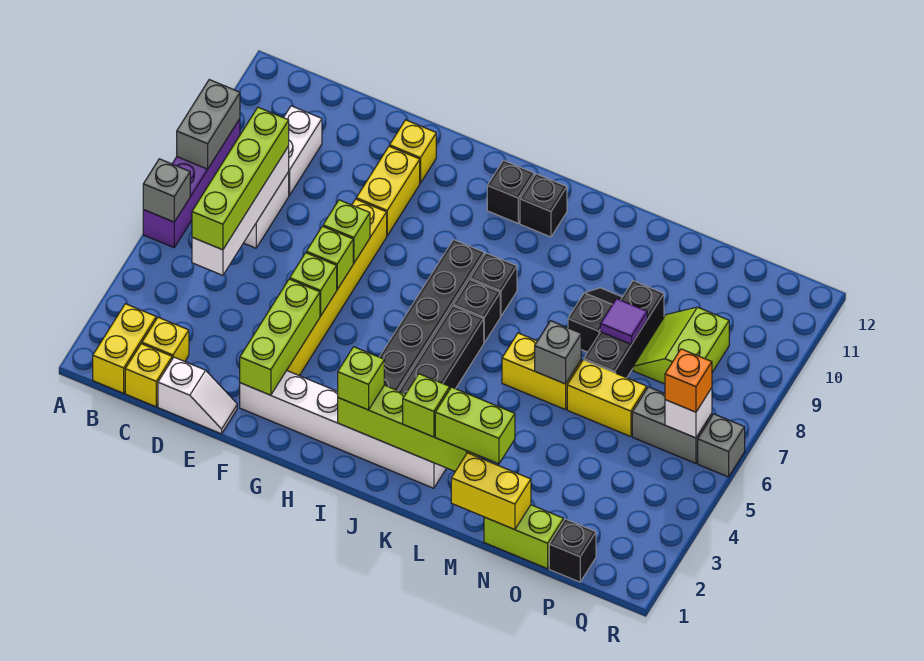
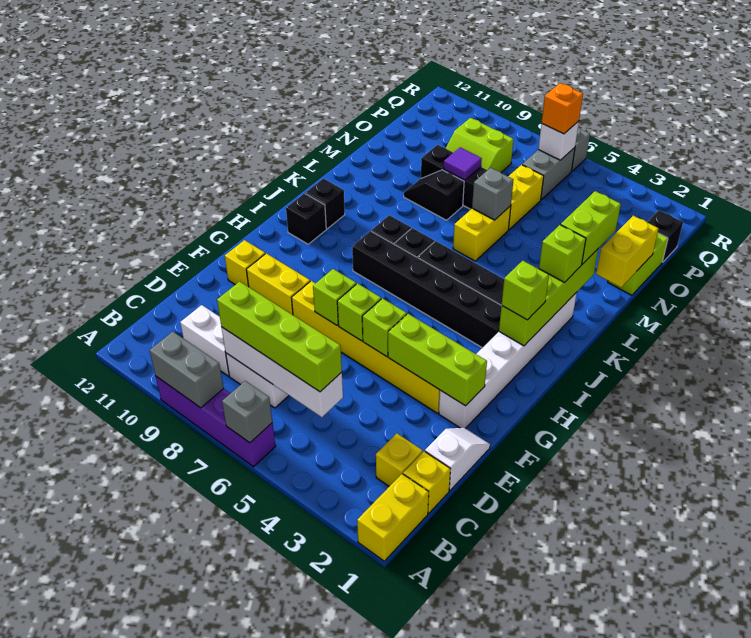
yellow 1x2 brick [93,304,156,393] -> yellow 1x2 brick turned to [357,474,429,561]

